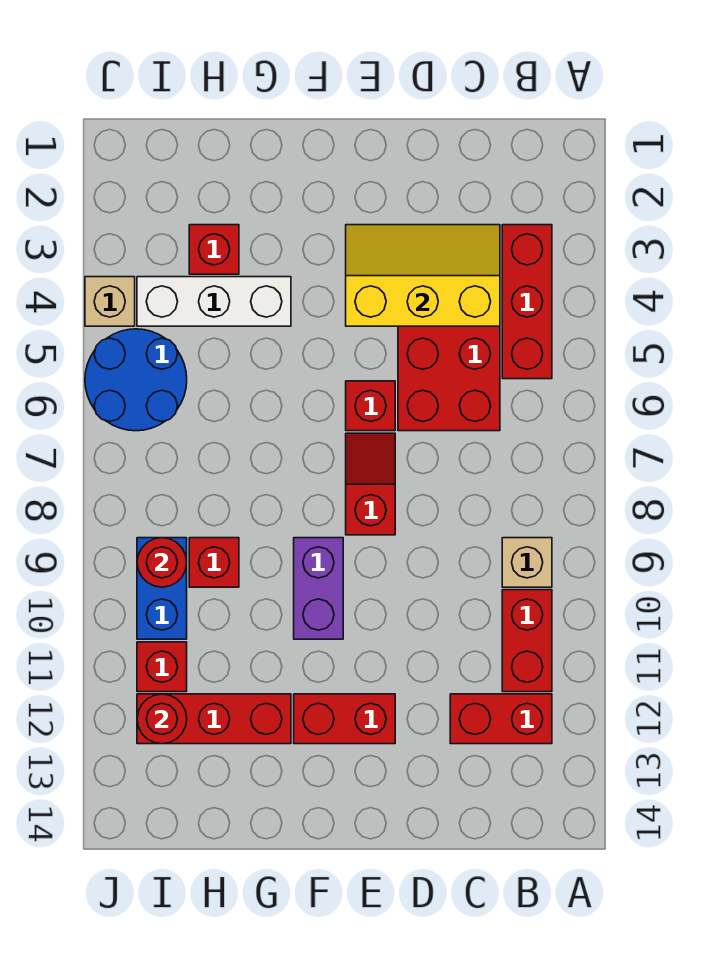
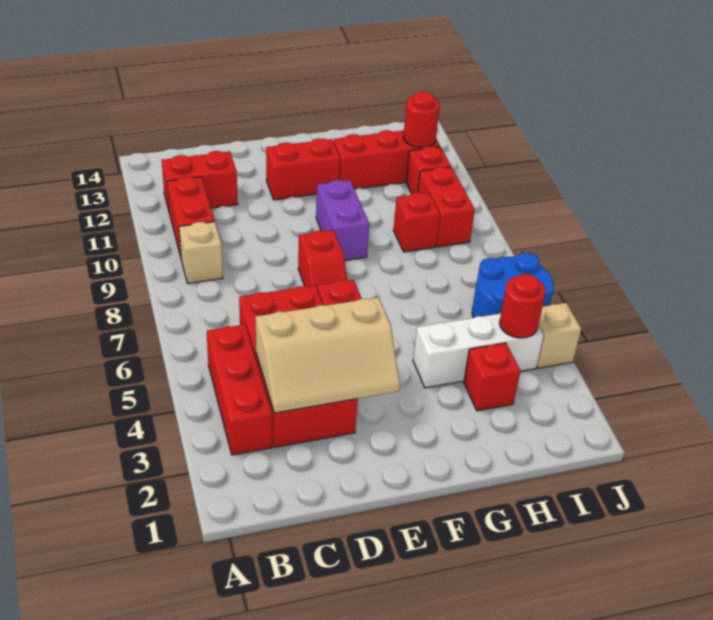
yellow 2x3 slope [346,225,500,326] -> tan 2x3 slope [256,297,400,413]
blue 1x2 brick [137,538,187,639] -> red 1x2 brick [418,167,475,247]
red 1x1 round brick [137,538,187,587] -> red 1x1 round brick moved to [499,274,546,338]

